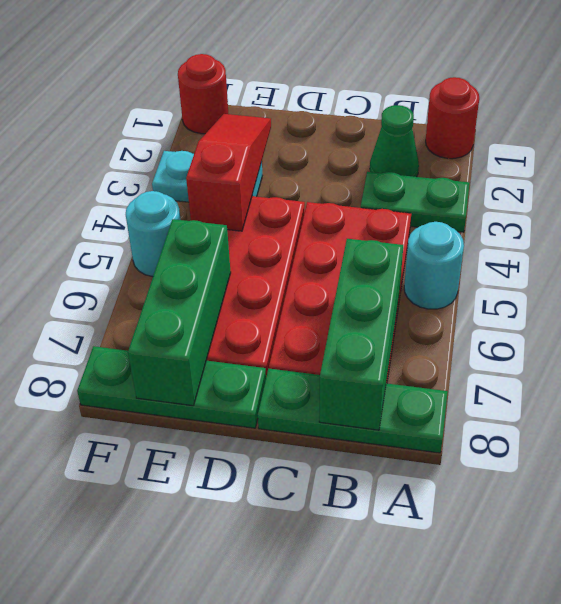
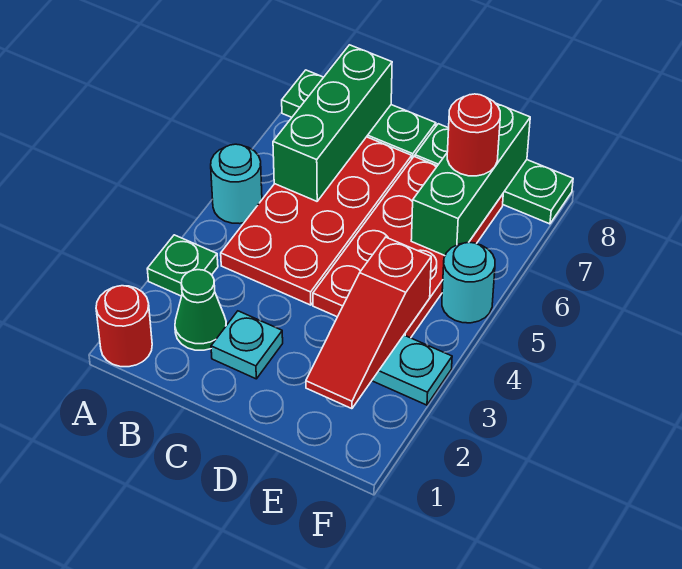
green 1x2 plate [361,172,470,232] -> green 1x1 plate [147,235,218,296]
none -> cyan 1x1 plate [211,311,283,379]
red 1x1 round brick [178,54,228,134] -> red 1x1 round brick moved to [447,94,500,176]

